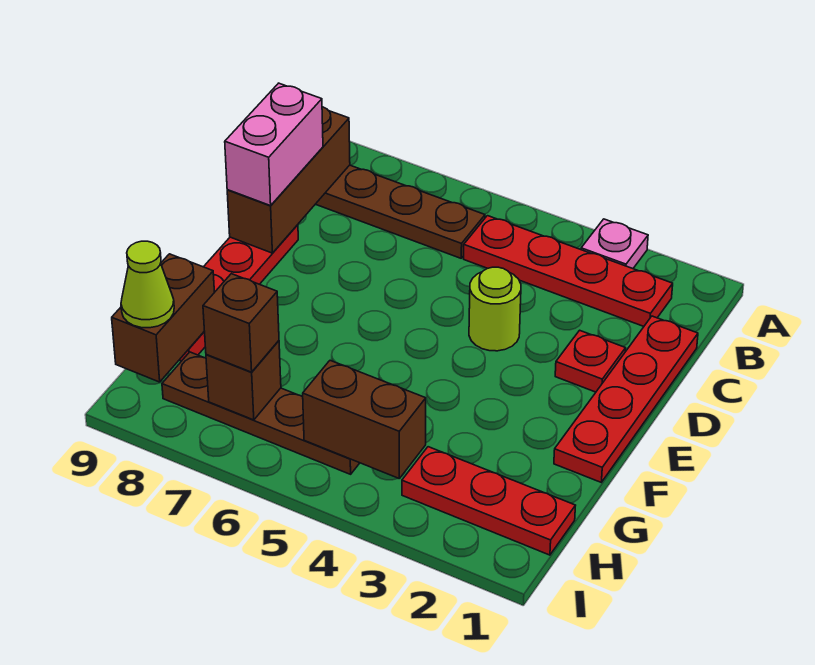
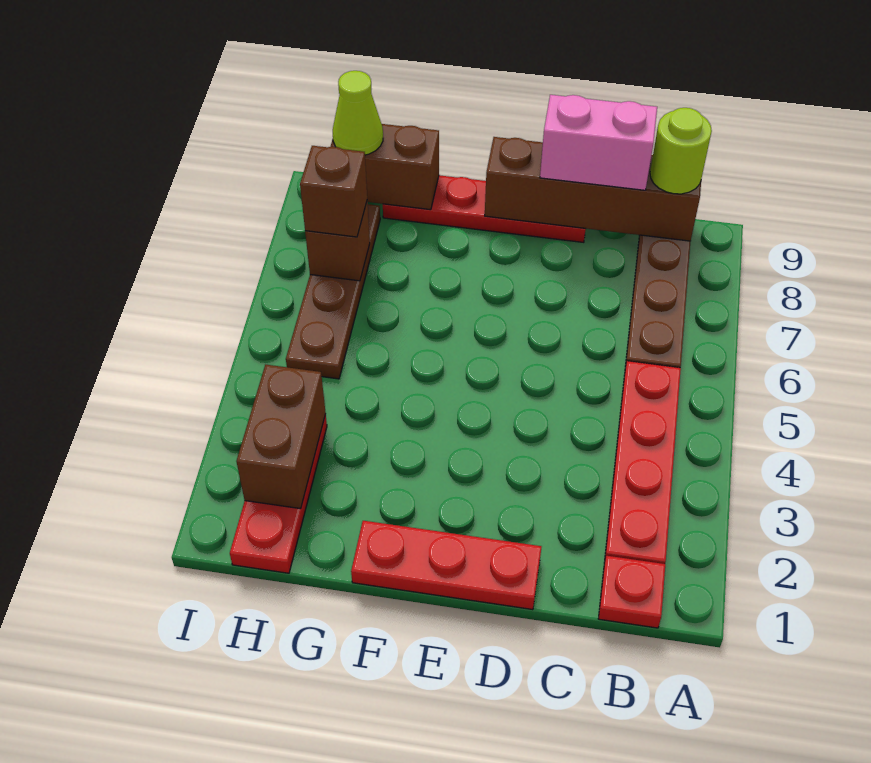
pink 1x1 plate [581,219,648,269] -> none
brown 1x3 brick [227,107,350,253] -> brown 1x4 brick [485,137,701,241]
red 1x4 plate [554,316,698,482] -> red 1x3 plate [351,521,541,610]
red 1x1 plate [555,330,626,392] -> red 1x1 plate moved to [598,556,665,628]
lime 1x1 round brick [469,267,521,351] -> lime 1x1 round brick moved to [650,108,712,194]
brown 1x2 brick [303,361,426,479] -> brown 1x2 brick moved to [236,365,326,509]

